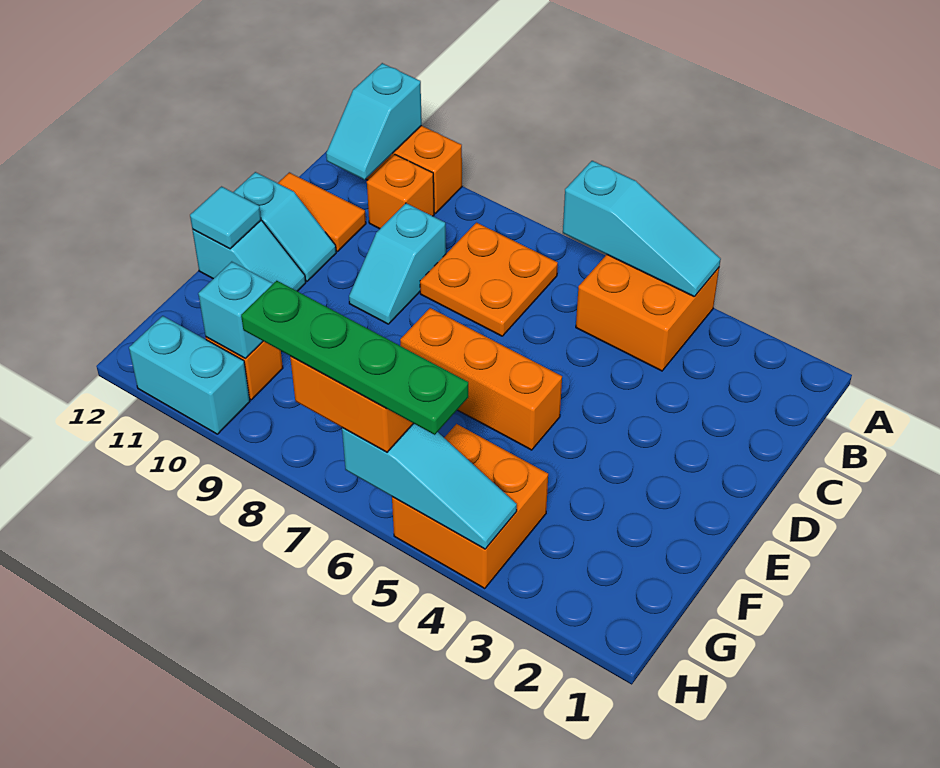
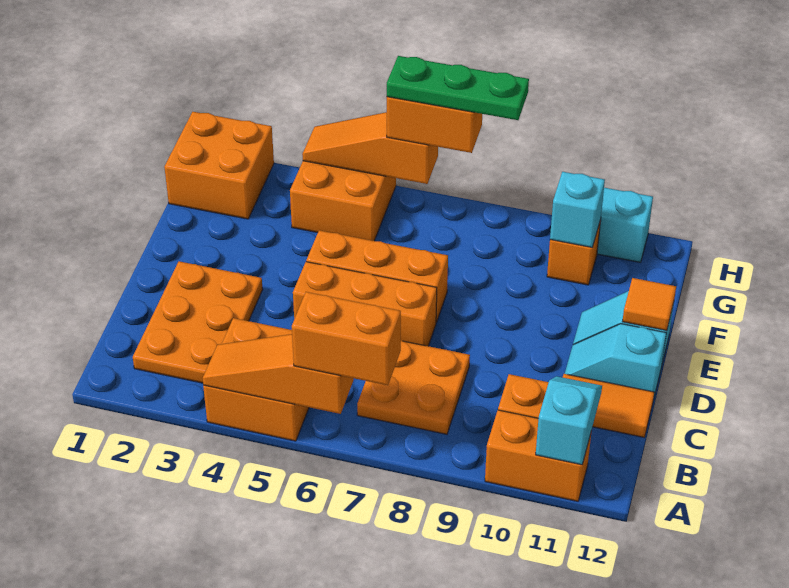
cyan 1x3 slope [563,161,721,296] -> orange 1x3 slope [202,334,354,414]
none -> orange 1x2 brick [292,292,401,385]
none -> orange 2x3 plate [133,261,263,383]
cyan 1x2 slope [349,203,446,324] -> none
none -> orange 1x3 brick [293,262,437,346]
cyan 1x1 tile [190,187,261,249] -> orange 1x1 tile [623,278,676,330]
none -> orange 2x2 brick [164,112,274,219]
cyan 1x3 slope [342,424,517,549] -> orange 1x3 slope [302,112,438,184]
green 1x4 plate [241,281,468,435] -> green 1x3 plate [387,56,529,120]

